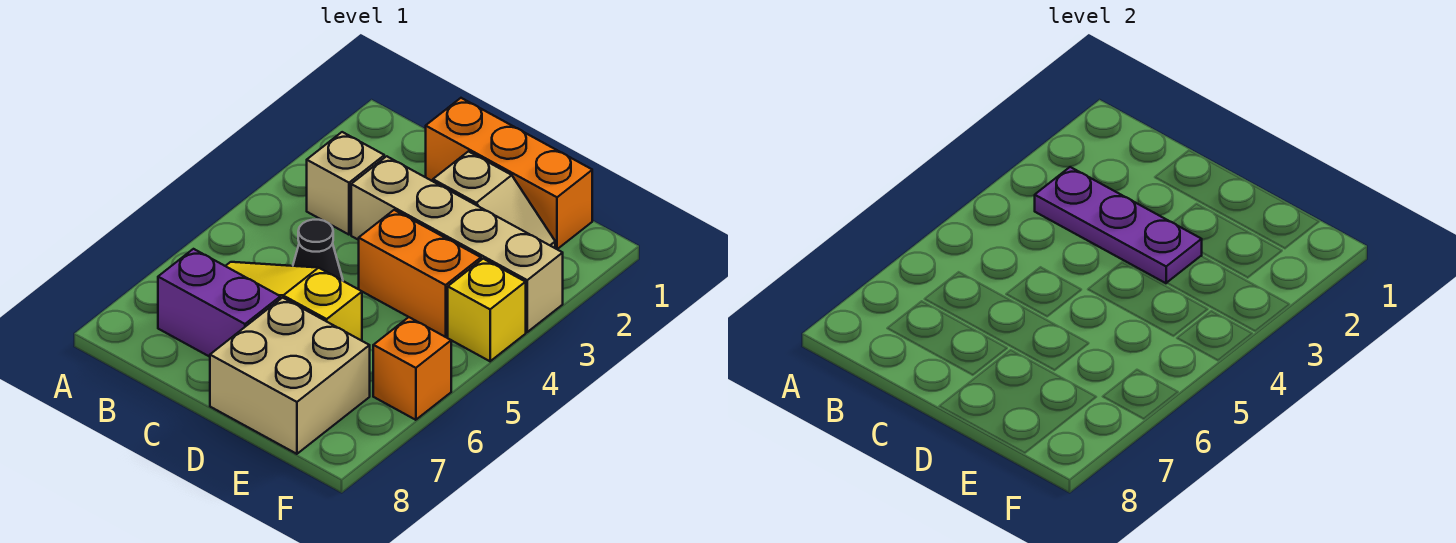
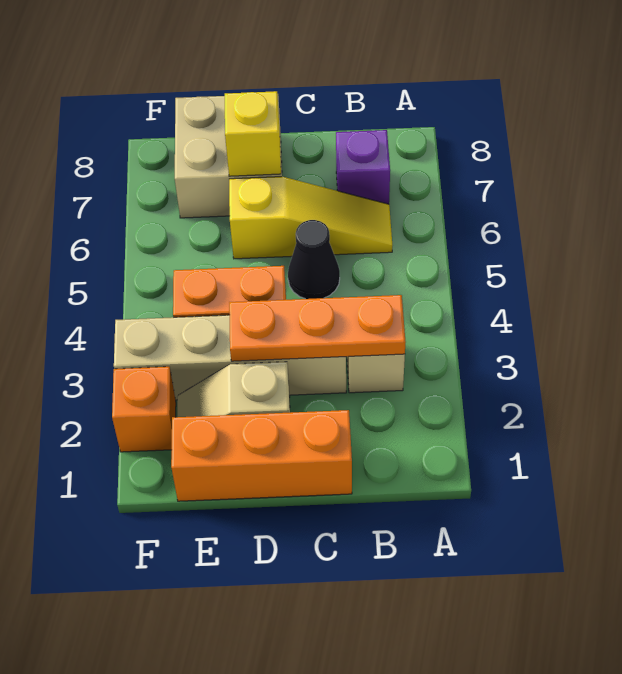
purple 1x3 plate [1035,167,1202,283] -> orange 1x3 plate [229,295,406,361]
purple 1x2 brick [158,249,280,357] -> purple 1x1 brick [336,130,390,204]
yellow 1x1 brick [448,259,526,361] -> yellow 1x1 brick moved to [225,91,281,176]
orange 1x1 brick [373,317,451,420] -> orange 1x1 brick moved to [112,367,176,452]

